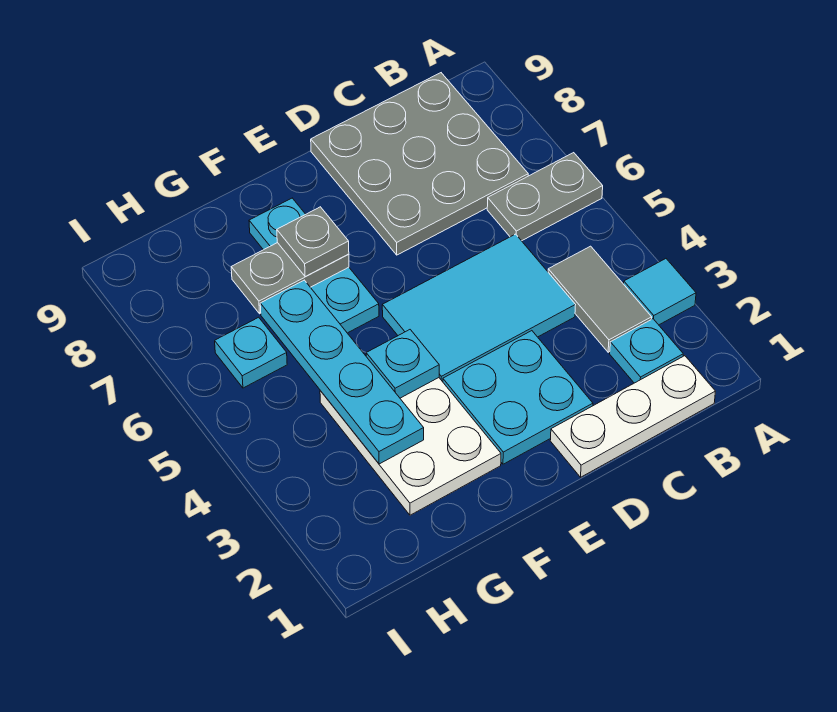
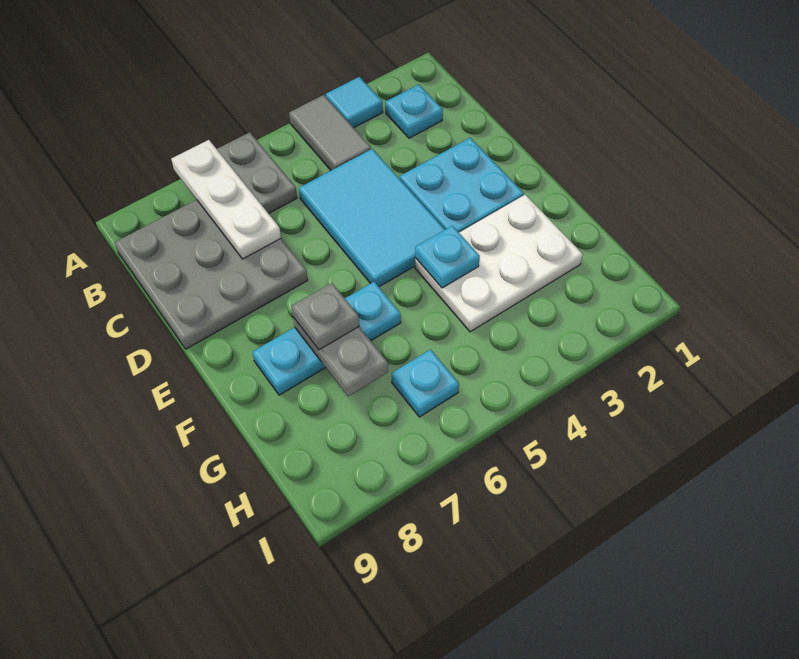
white 1x3 plate [550,356,716,477] -> white 1x3 plate moved to [171,140,281,259]
grey 1x2 tile [548,246,652,352] -> grey 1x2 tile turned to [289,95,371,170]
cyan 1x4 plate [260,280,424,464] -> none

